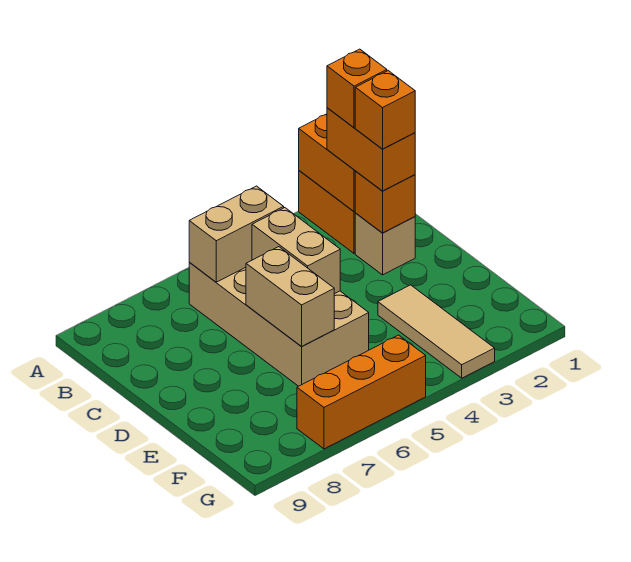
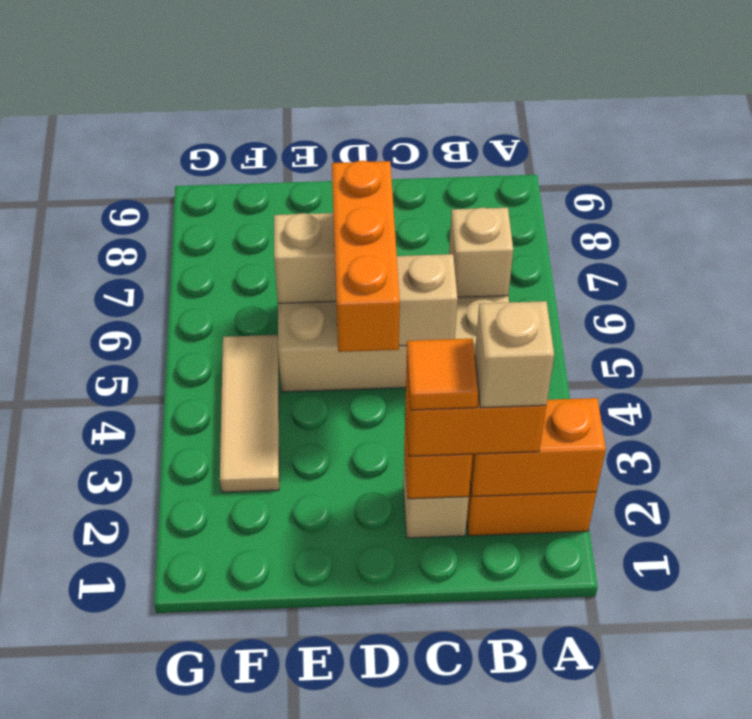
orange 1x1 brick [327,49,387,128] -> tan 1x1 brick [475,301,554,408]
tan 1x2 brick [189,186,284,282] -> tan 1x1 brick [449,208,513,297]
orange 1x1 brick [355,71,415,149] -> orange 1x1 tile [407,339,478,410]
tan 1x3 tile [378,285,495,378] -> tan 1x3 tile turned to [220,335,279,492]
orange 1x3 brick [297,335,426,449] -> orange 1x3 brick moved to [332,161,400,352]

